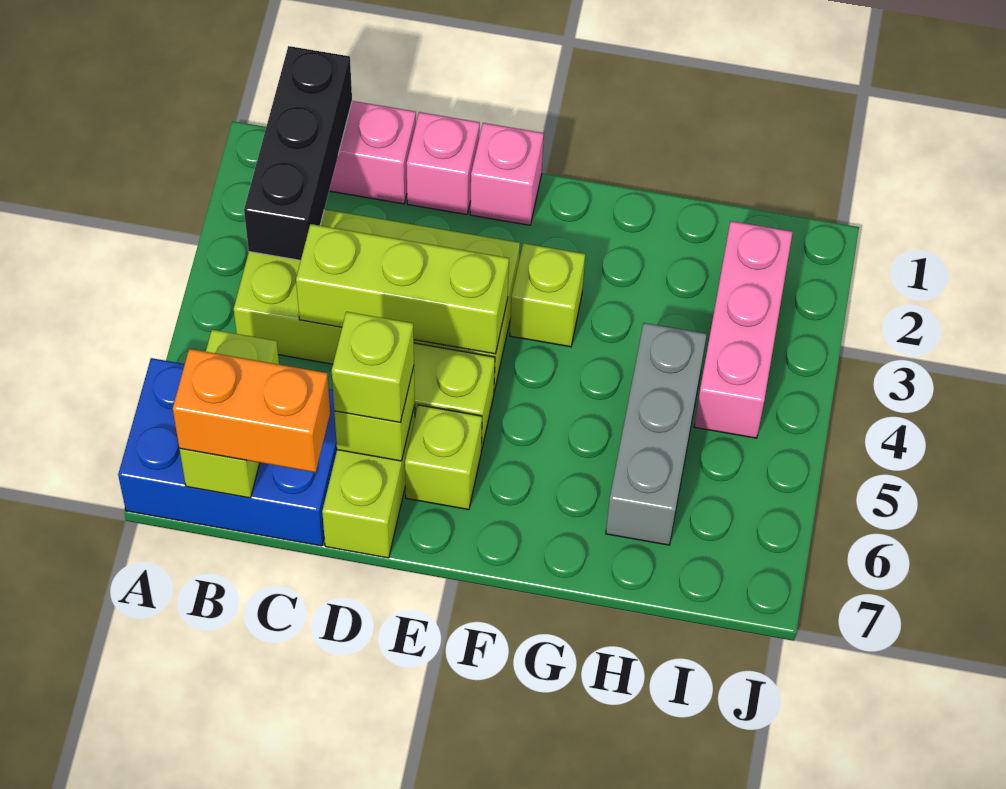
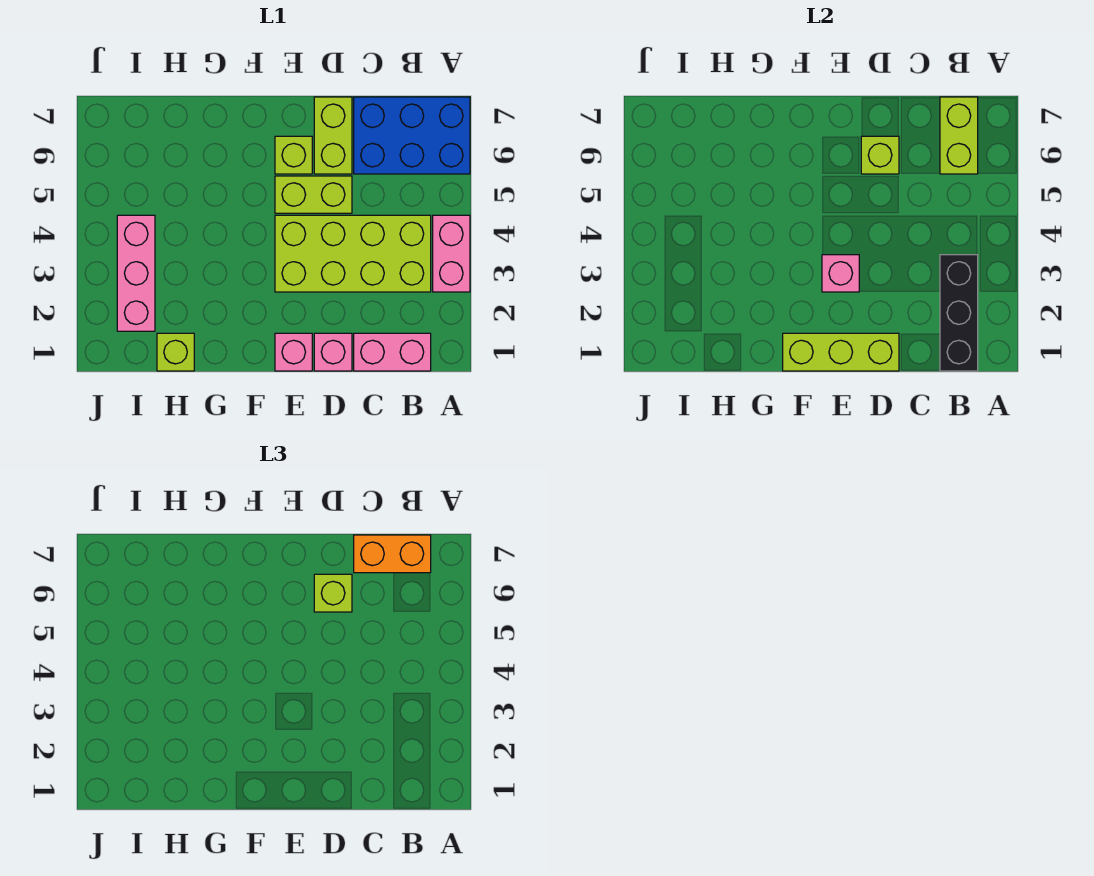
none -> pink 1x2 brick [433,215,470,292]
lime 1x3 brick [296,224,509,354] -> lime 1x3 brick moved to [783,333,899,371]
none -> pink 1x1 brick [822,255,859,292]
lime 1x1 brick [510,243,585,347] -> lime 1x1 brick moved to [157,333,194,371]
grey 1x3 brick [606,323,707,545] -> none

